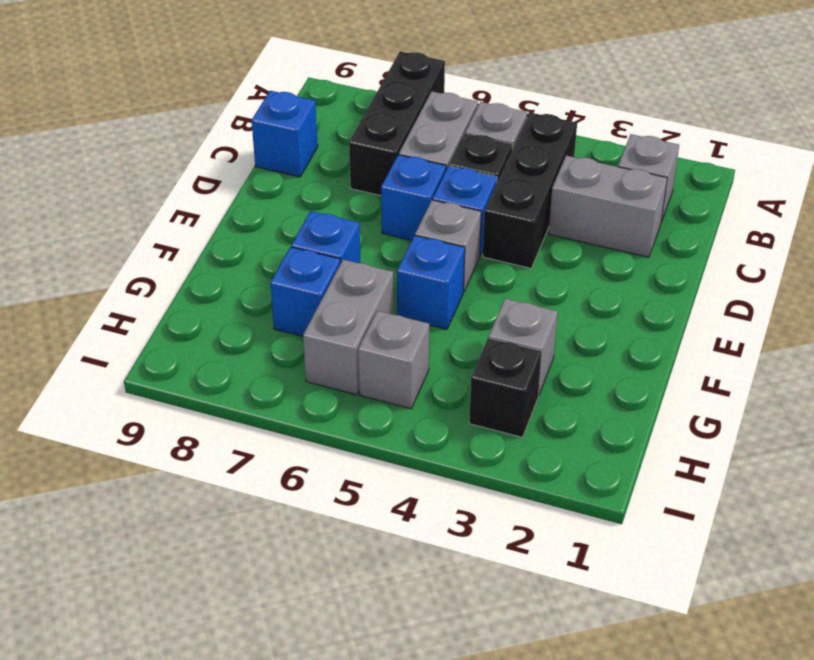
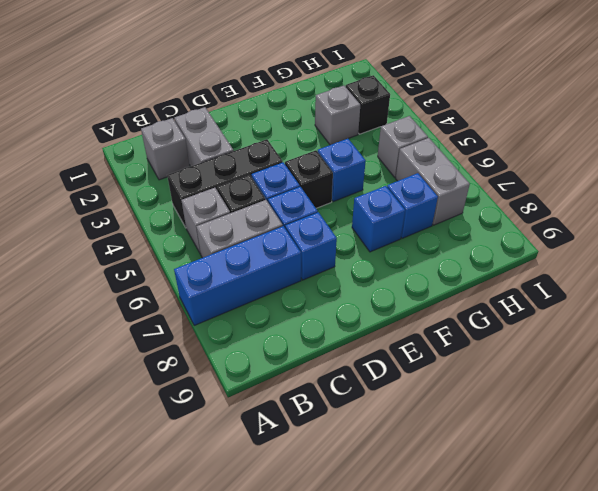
black 1x3 brick [349,51,445,196] -> blue 1x3 brick [174,226,301,325]
blue 1x1 brick [252,91,318,177] -> blue 1x1 brick moved to [285,212,337,280]
grey 1x1 brick [415,200,481,292] -> black 1x1 brick [285,150,333,208]
grey 1x2 brick [303,260,394,395] -> grey 1x2 brick turned to [396,138,470,225]

